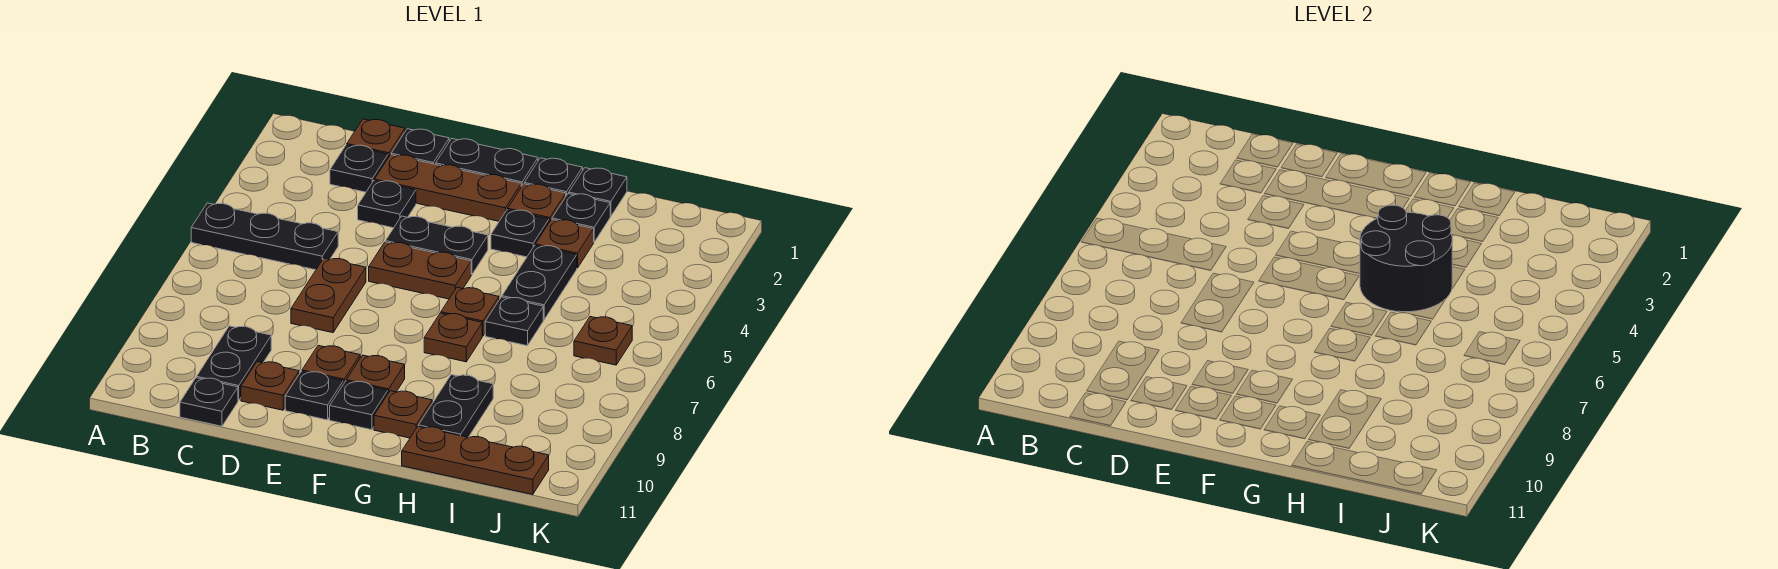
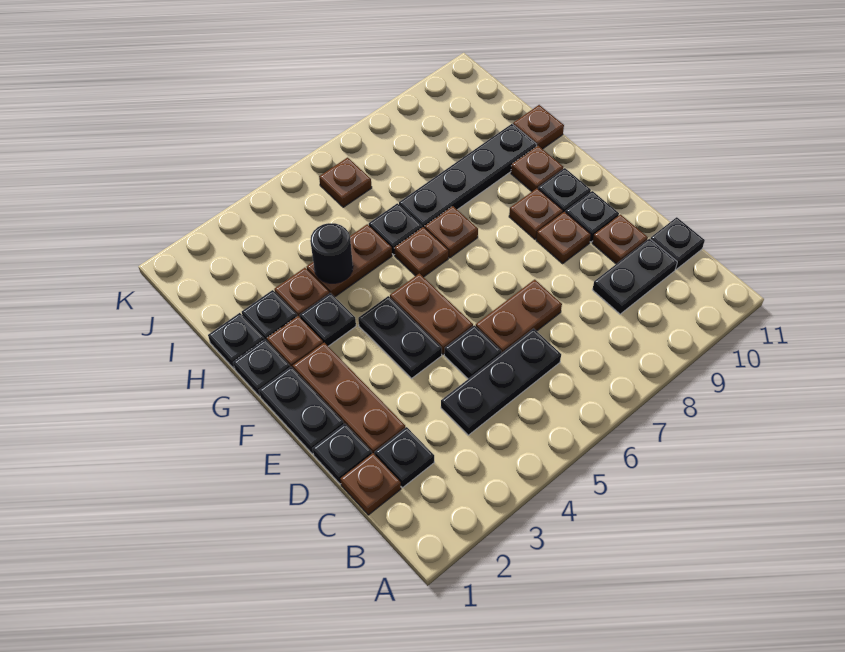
black 1x3 plate [191,203,338,270] -> black 1x3 plate turned to [441,329,561,435]
black 1x1 plate [358,181,416,228] -> black 1x1 plate moved to [444,325,501,379]
black 2x2 round brick [1360,205,1453,312] -> black 1x1 round brick [310,223,353,283]
black 1x2 plate [502,245,577,320] -> brown 1x2 plate [307,224,392,297]
black 1x2 plate [419,375,493,437] -> black 1x4 plate [399,124,537,228]
brown 1x3 plate [402,426,549,495] -> brown 1x1 plate [513,105,564,149]

